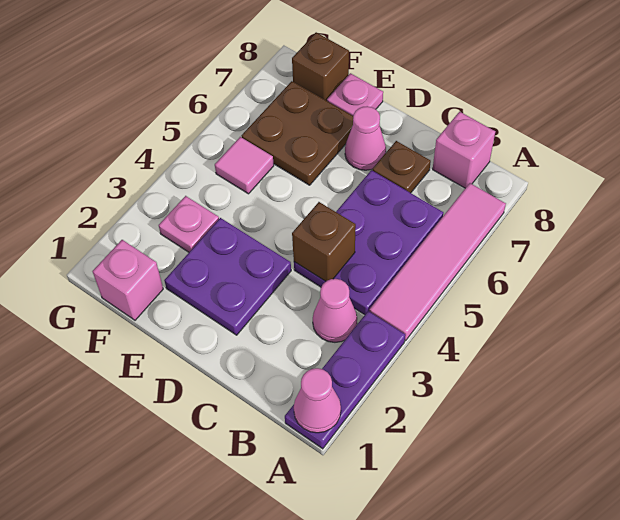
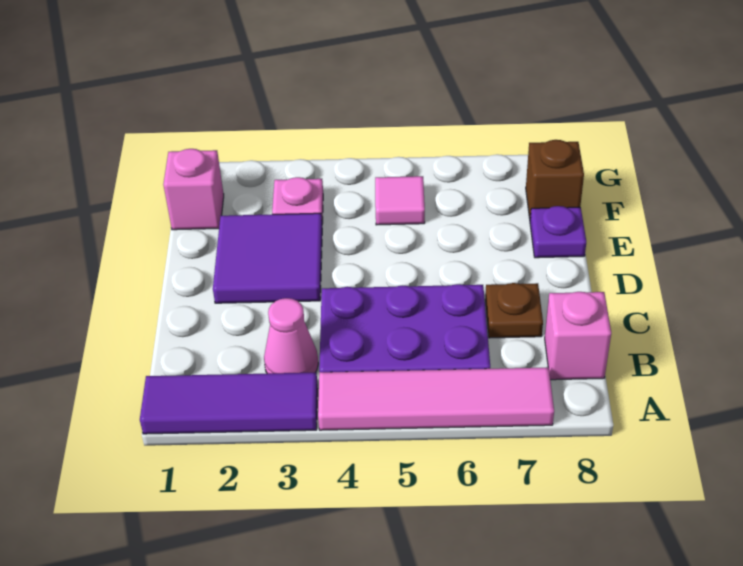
purple 1x3 plate [285,311,405,449] -> purple 1x3 tile [140,372,318,434]
pink 1x1 cone [294,368,341,433] -> none
brown 1x1 brick [292,202,356,282] -> none
purple 2x2 plate [164,218,291,335] -> purple 2x2 tile [213,213,322,303]
pink 1x1 cone [345,106,386,170] -> none
brown 2x2 plate [242,81,353,185] -> none
pink 1x1 plate [327,73,383,116] -> purple 1x1 plate [530,206,586,258]

